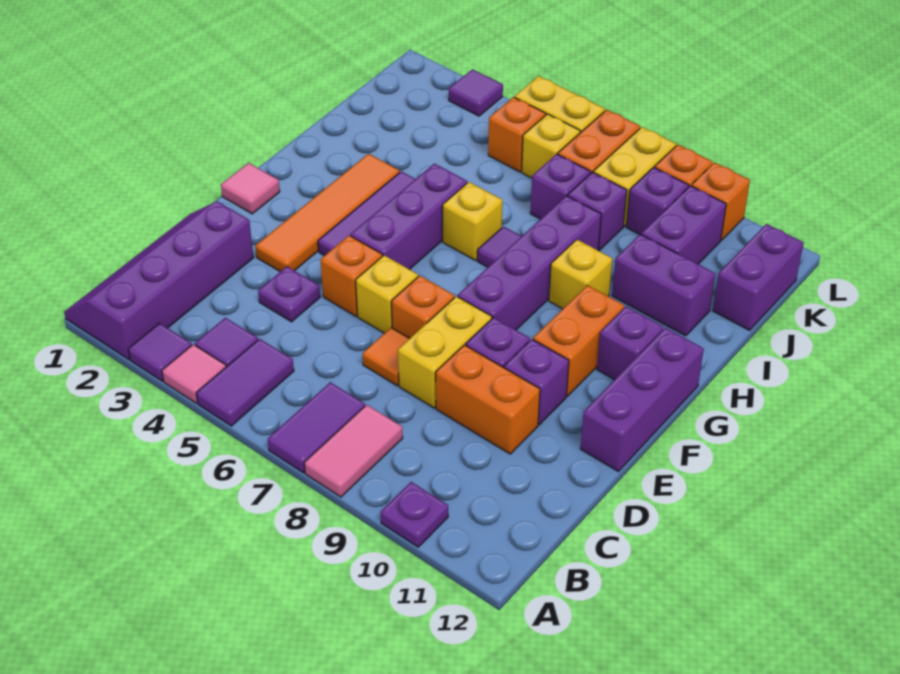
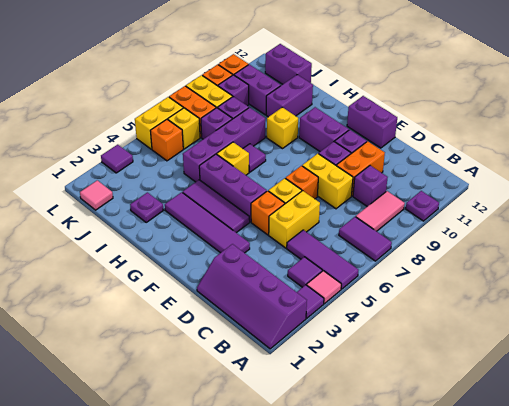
purple 1x2 tile [196,339,294,426] -> purple 1x3 tile [287,230,358,289]
pink 1x2 tile [304,405,403,497] -> pink 1x2 tile turned to [356,191,405,231]
purple 1x1 plate [258,266,320,322] -> purple 1x1 plate moved to [130,192,163,222]
none -> yellow 1x2 brick [269,191,320,248]
orange 1x1 tile [363,328,410,386] -> none
orange 1x4 tile [255,154,400,272] -> purple 1x4 tile [165,192,250,253]
purple 1x3 brick [580,328,704,472] -> purple 1x2 brick [347,96,397,148]
pink 1x1 tile [221,163,280,214] -> pink 1x1 tile moved to [80,180,113,210]
purple 1x4 brick [458,196,601,330] -> purple 1x4 brick turned to [183,108,265,182]
orange 1x2 brick [533,285,624,396] -> purple 1x2 brick [299,107,349,151]
purple 1x1 brick [597,306,663,380] -> purple 1x1 brick moved to [353,166,388,206]

